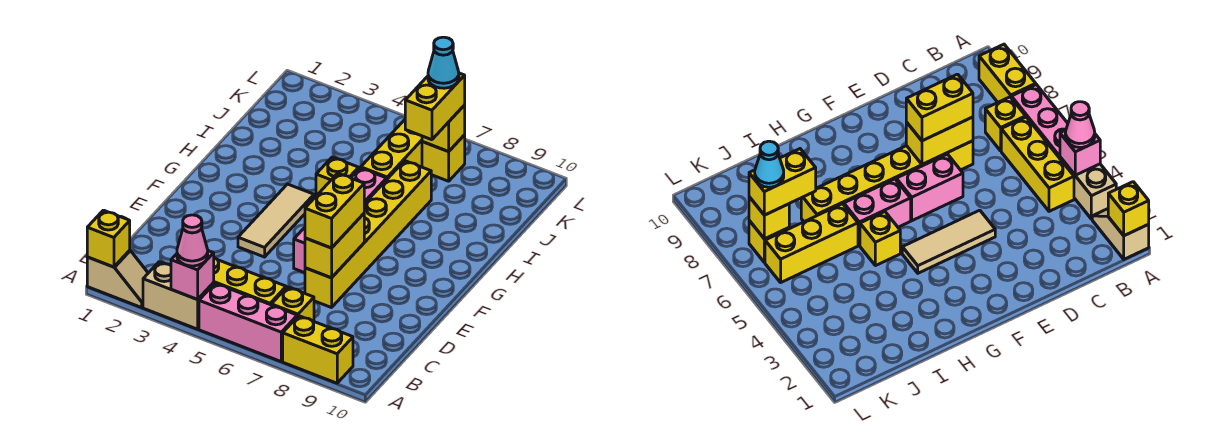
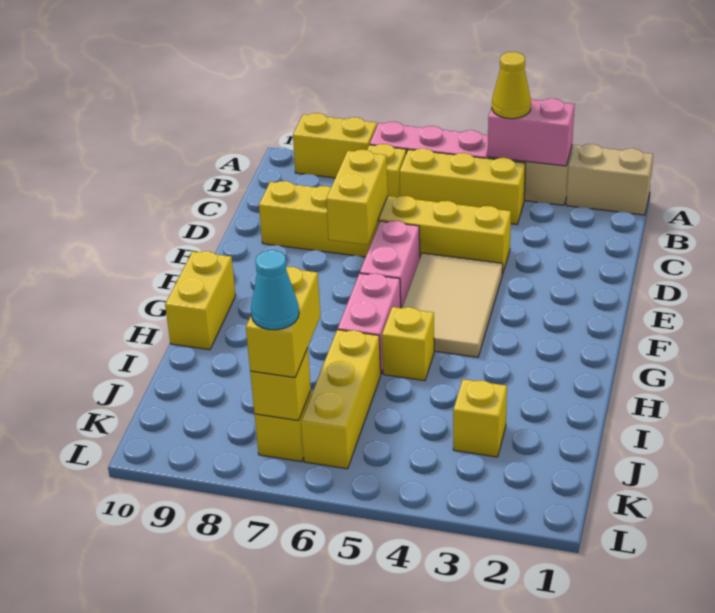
tan 1x2 slope [87,250,148,307] -> tan 1x2 brick [566,144,653,215]
yellow 1x1 brick [87,210,130,267] -> yellow 1x1 brick moved to [453,379,507,457]
pink 1x1 brick [171,251,214,300] -> pink 1x2 brick [488,99,575,166]
pink 1x1 cone [177,215,208,266] -> yellow 1x1 cone [492,52,531,119]
yellow 1x6 brick [305,161,431,308] -> yellow 1x6 brick turned to [259,181,511,274]
yellow 1x2 brick [305,173,364,248] -> yellow 1x2 brick moved to [165,251,236,350]
tan 1x3 tile [238,184,314,257] -> tan 2x3 tile [402,253,503,357]

